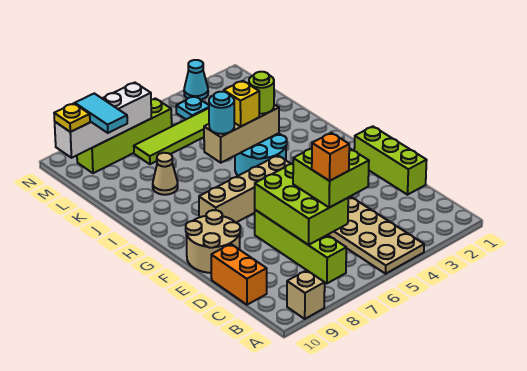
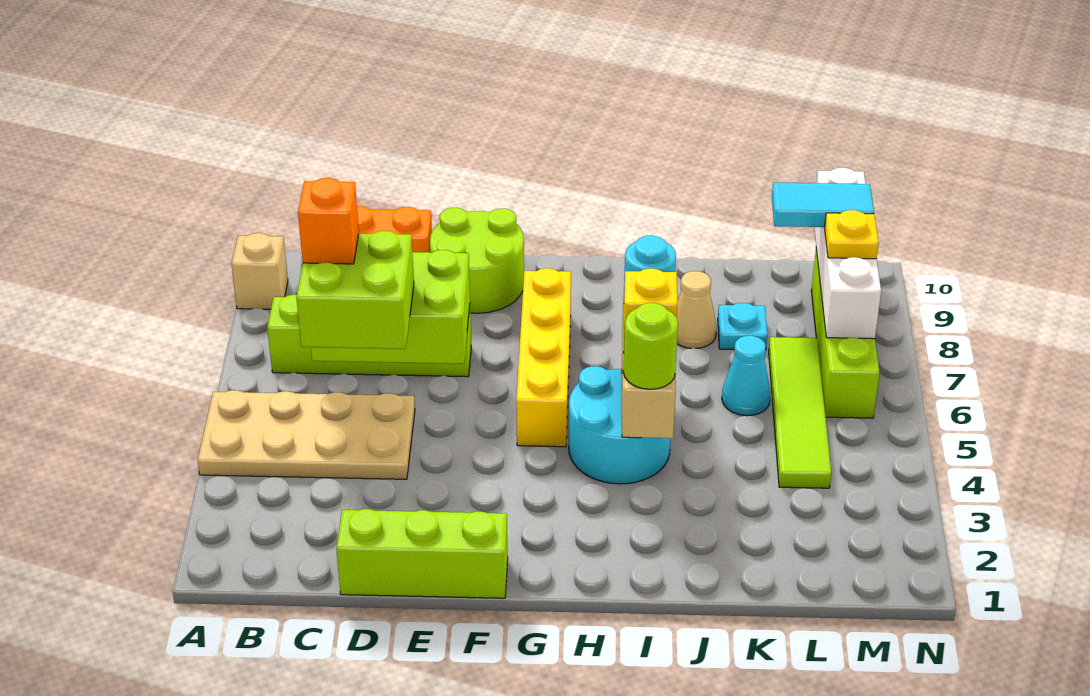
tan 2x2 round brick [186,210,240,273] -> lime 2x2 round brick [430,208,524,313]
tan 1x4 brick [199,155,291,222] -> yellow 1x4 brick [516,268,571,447]
cyan 1x1 plate [176,96,209,119] -> cyan 1x1 plate moved to [718,303,767,350]
yellow 1x1 plate [54,103,90,132] -> yellow 1x1 plate moved to [825,210,879,259]
cyan 1x1 cone [184,60,208,100] -> cyan 1x1 cone moved to [722,336,771,416]

